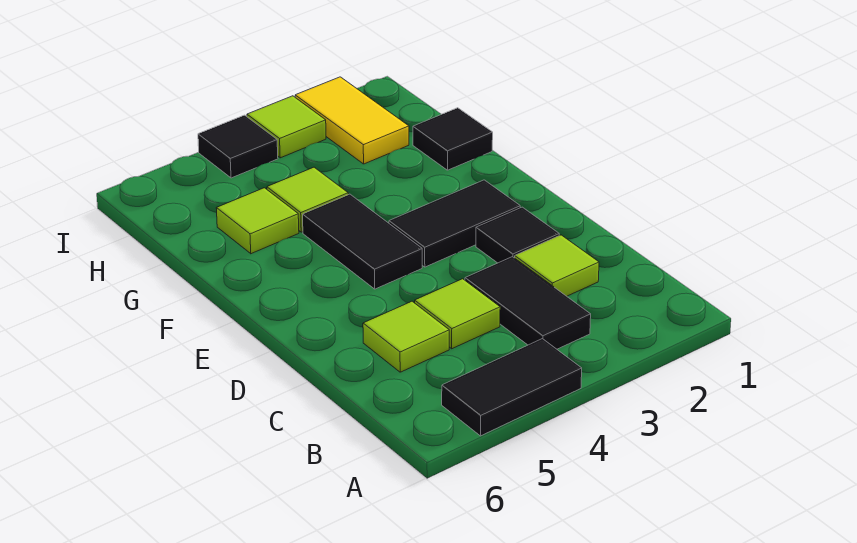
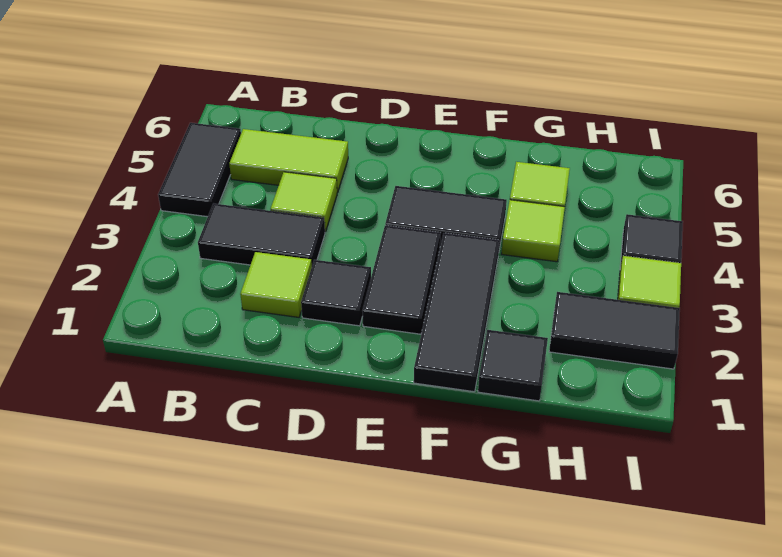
lime 1x1 tile [363,301,449,372] -> lime 1x2 tile [229,129,348,193]
none -> black 1x3 tile [414,233,500,392]
yellow 1x2 tile [295,77,409,164] -> black 1x2 tile [549,292,680,369]

